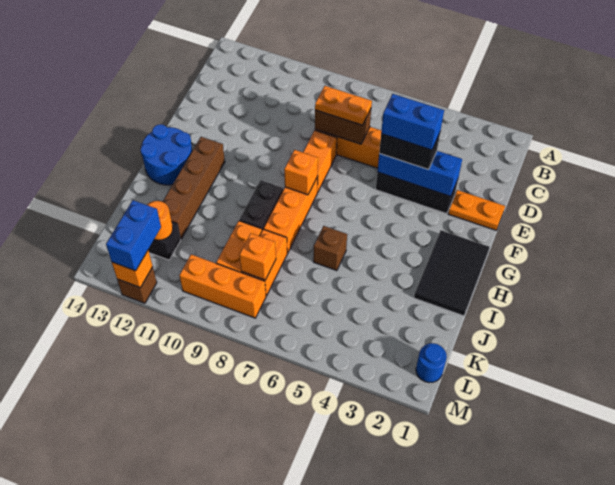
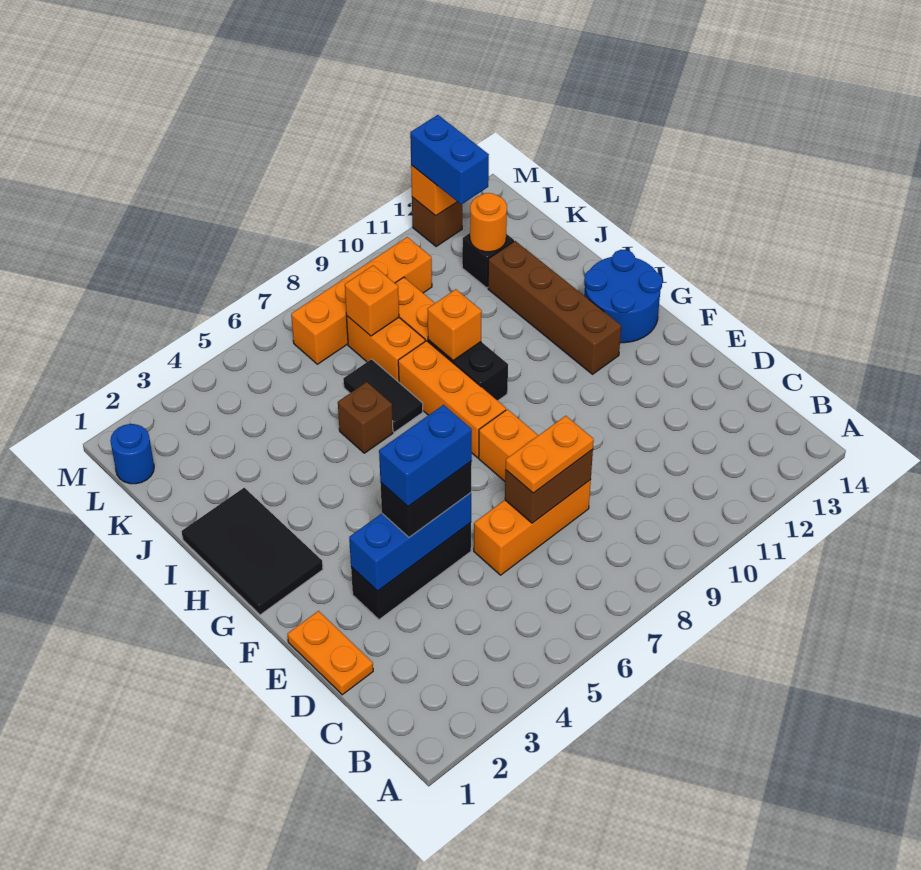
orange 1x2 plate [448,190,505,230] -> orange 1x2 plate turned to [287,611,373,695]
orange 1x1 brick [284,150,318,195] -> orange 1x1 brick moved to [427,289,482,360]
none -> black 1x2 tile [343,359,423,432]
orange 1x3 brick [179,254,266,318] -> orange 1x4 brick [291,237,432,364]

